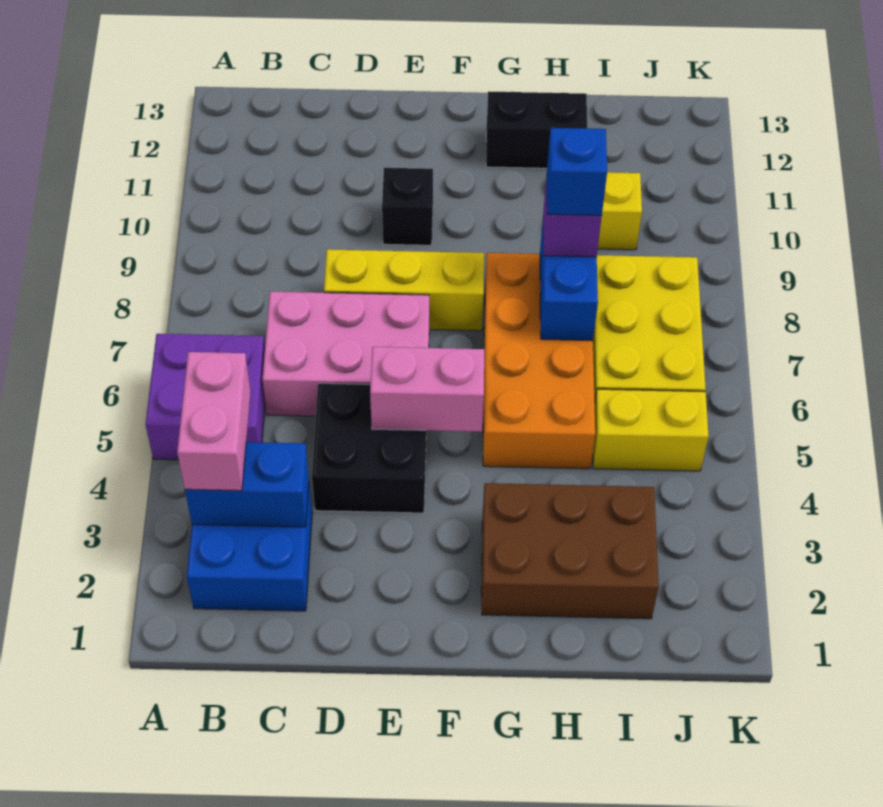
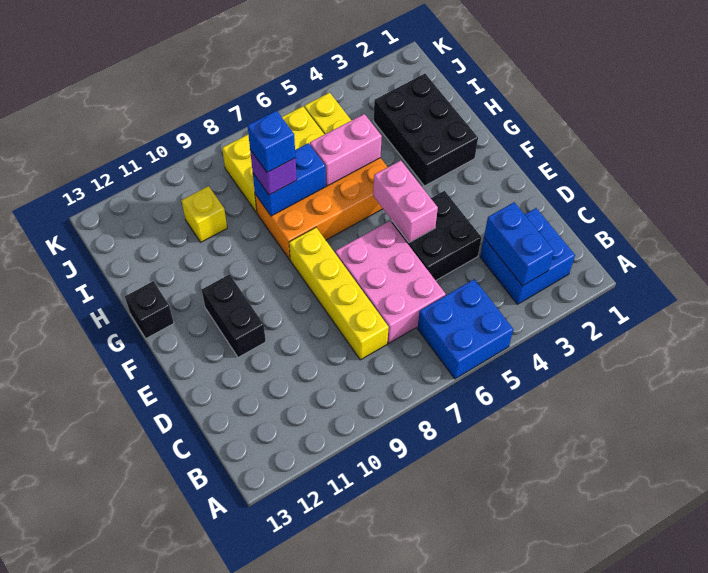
purple 2x2 brick [146,334,265,460] -> blue 2x2 brick [418,279,513,379]
pink 1x2 brick [177,352,251,491] -> pink 1x2 brick moved to [310,114,382,186]
yellow 1x3 brick [324,249,484,331] -> yellow 1x4 brick [289,228,389,360]
black 1x1 brick [382,168,433,245] -> black 1x1 brick moved to [125,281,174,338]
brown 2x3 brick [482,483,659,619] -> black 2x3 brick [374,74,478,186]
black 1x2 brick [486,91,587,168] -> black 1x2 brick moved to [202,274,266,357]

